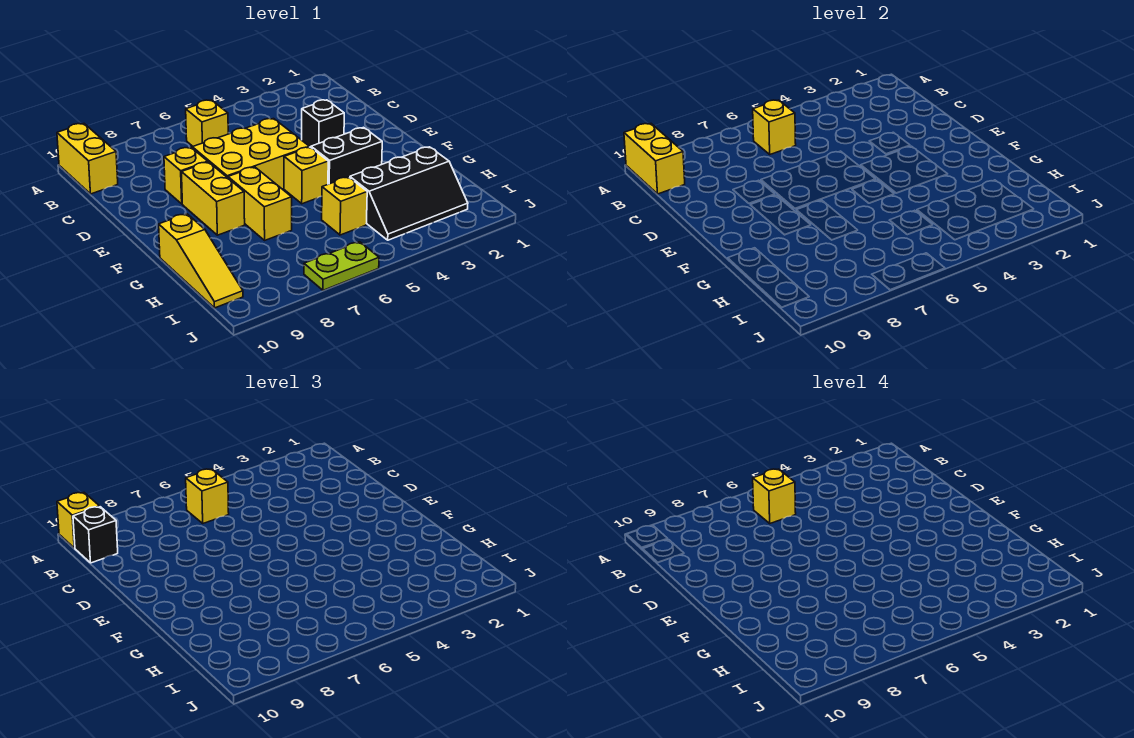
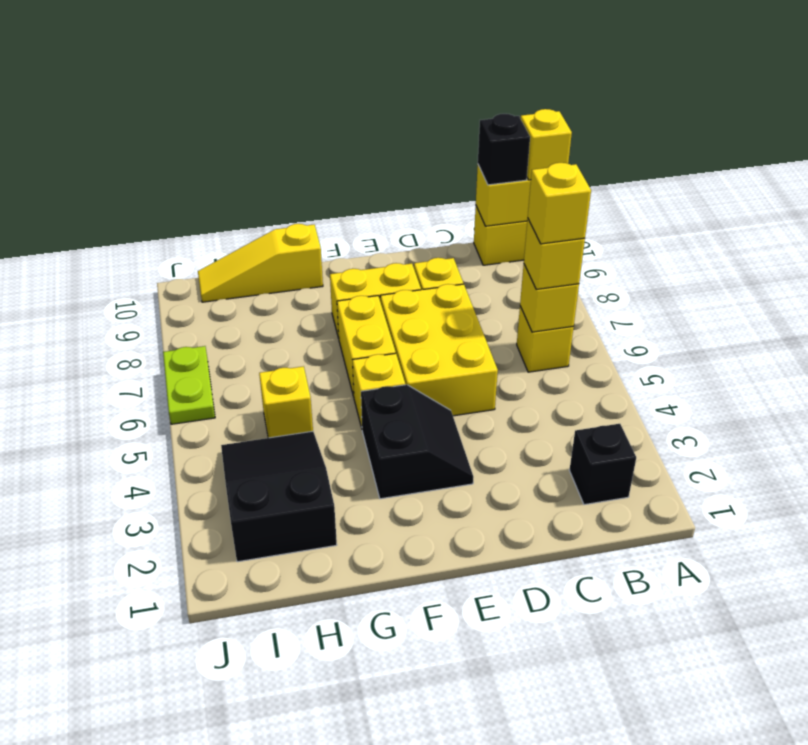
black 1x1 brick [302,100,344,147] -> black 1x1 brick moved to [569,424,636,505]
yellow 1x2 brick [228,167,292,240] -> yellow 1x2 brick turned to [337,296,396,397]
black 2x3 slope [350,147,468,240] -> black 2x3 slope turned to [221,431,337,562]

